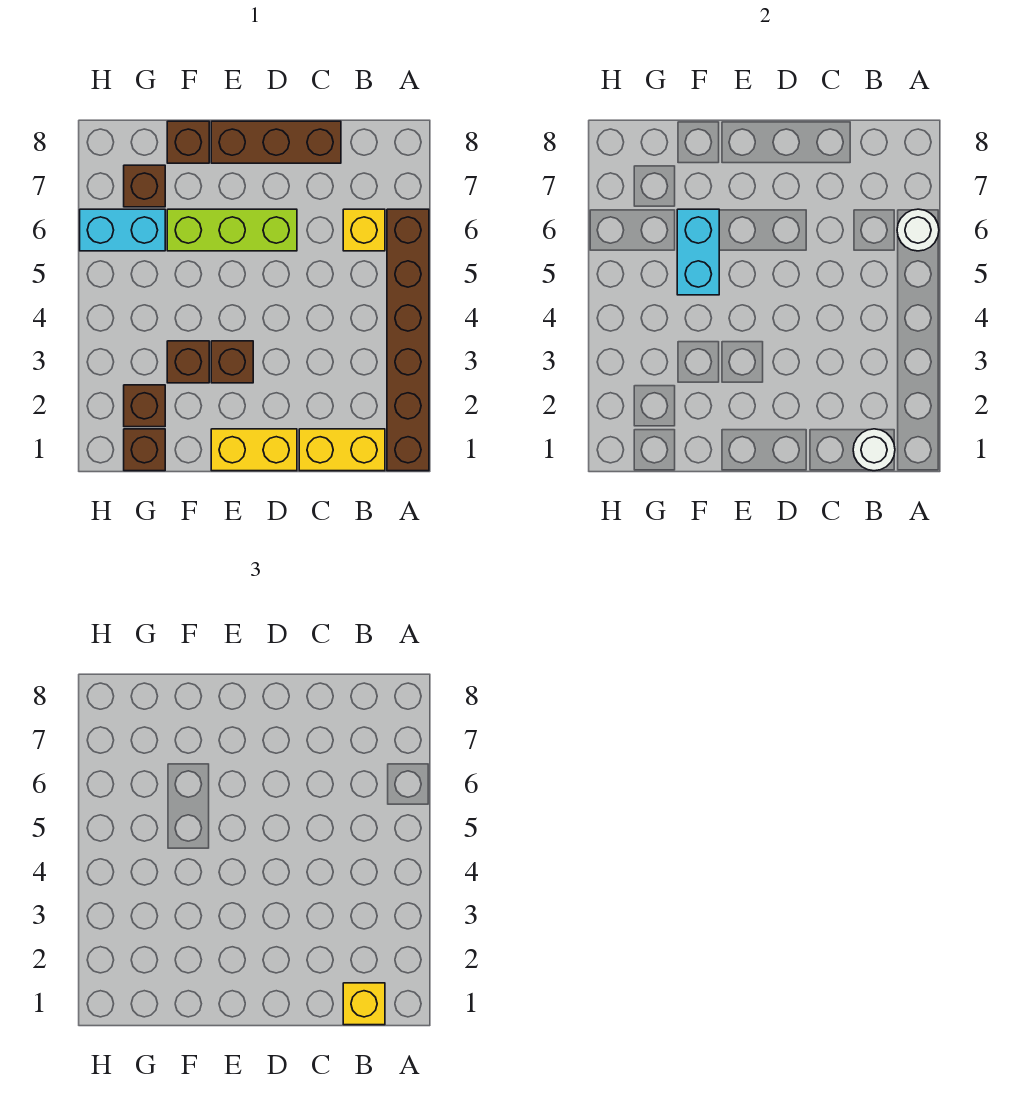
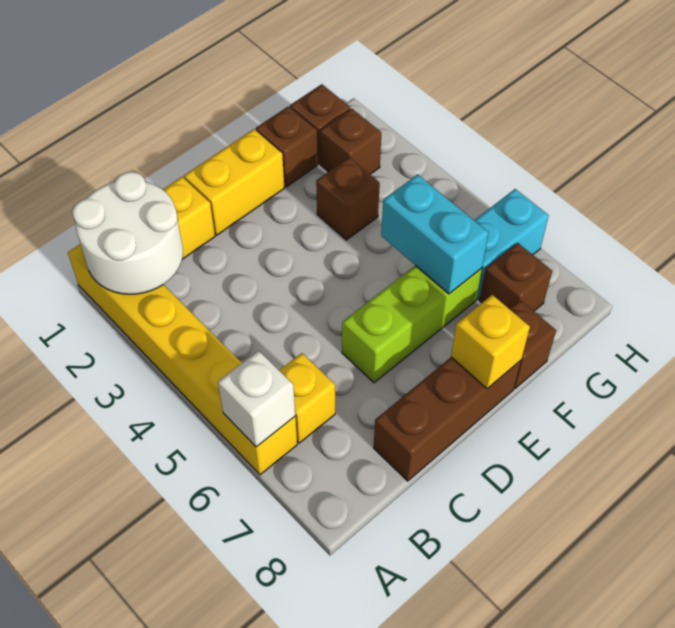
brown 1x6 brick [387,209,429,471] -> yellow 1x6 brick [68,244,297,475]
white 1x1 round brick [897,209,939,251] -> white 1x1 brick [218,351,295,447]
white 1x1 round brick [853,429,895,471] -> white 2x2 round brick [72,172,183,294]
yellow 1x1 brick [343,983,385,1025] -> yellow 1x1 brick moved to [451,295,530,389]
brown 1x1 brick [211,341,253,383] -> brown 1x1 brick moved to [256,106,318,187]

